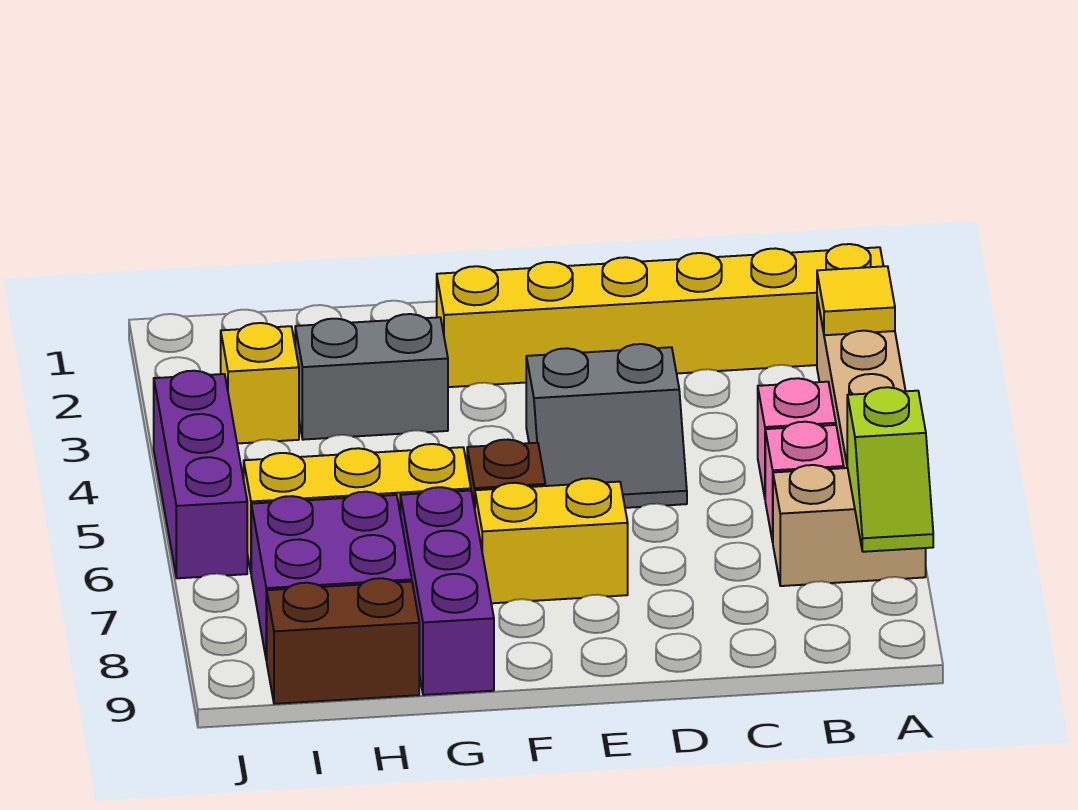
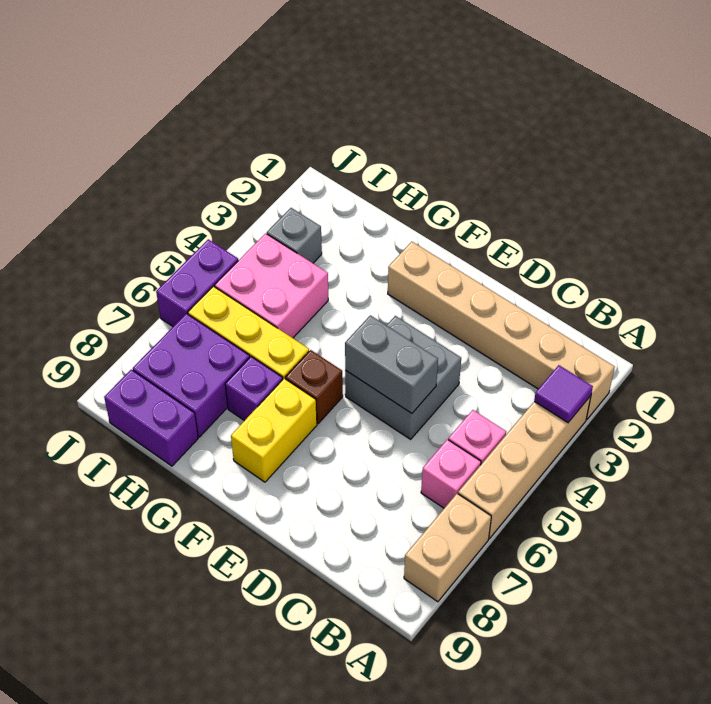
yellow 1x6 brick [437,244,883,387] -> tan 1x6 brick [388,242,615,420]
yellow 1x1 tile [817,266,895,335] -> purple 1x1 tile [534,365,593,422]
tan 1x2 brick [773,465,926,586] -> tan 1x2 brick turned to [404,494,491,602]
lime 1x2 slope [847,387,933,552] -> none
grey 2x2 slope [526,344,687,508] -> grey 2x2 brick [345,316,461,439]
yellow 1x2 brick [475,478,628,603] -> yellow 1x2 brick turned to [231,378,317,482]
grey 1x2 brick [295,314,448,440] -> grey 1x2 brick moved to [345,315,438,413]
purple 1x3 brick [400,487,494,695] -> purple 1x1 brick [225,357,283,421]
none -> pink 2x2 brick [215,233,328,338]
brown 1x2 brick [267,578,419,704] -> purple 1x2 brick [104,370,198,466]
yellow 1x1 brick [221,323,299,443] -> grey 1x1 brick [267,208,322,263]
purple 1x3 brick [154,371,247,578] -> purple 1x2 brick [156,239,238,326]

